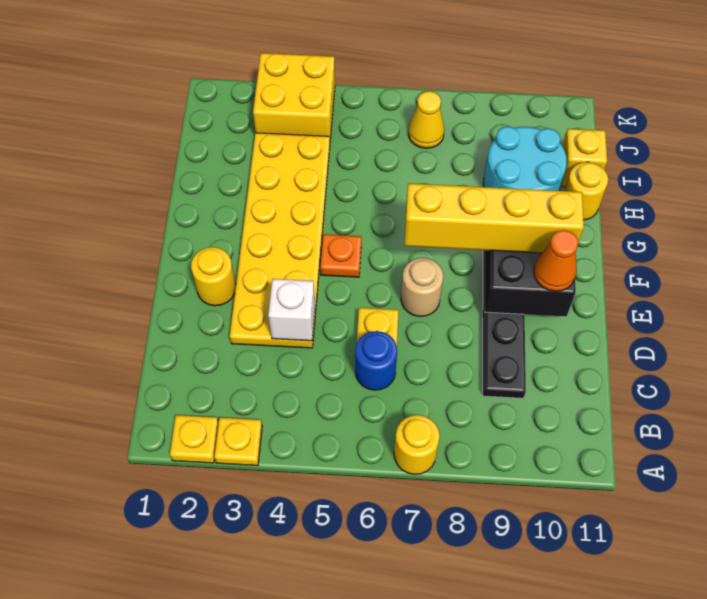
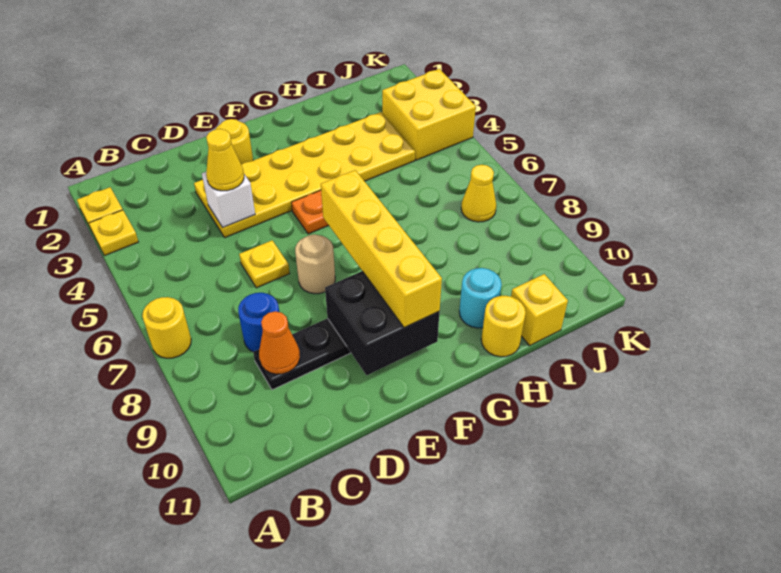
blue 1x1 round brick [355,331,397,390] -> blue 1x1 round brick moved to [238,293,279,352]
none -> yellow 1x1 cone [206,129,244,191]
orange 1x1 cone [534,230,578,291] -> orange 1x1 cone moved to [259,311,300,374]
cyan 2x2 round brick [483,126,567,191] -> cyan 1x1 round brick [459,268,502,328]

